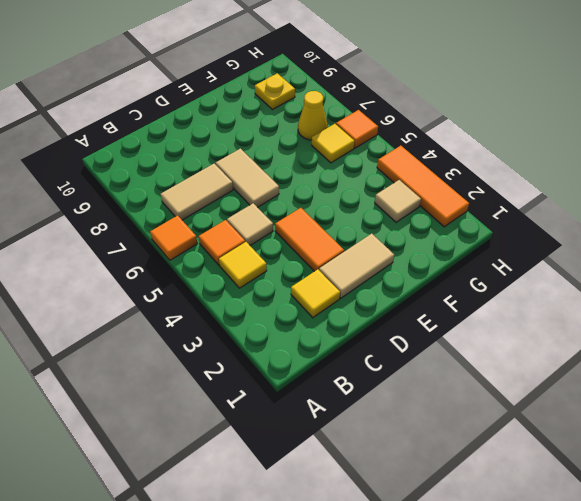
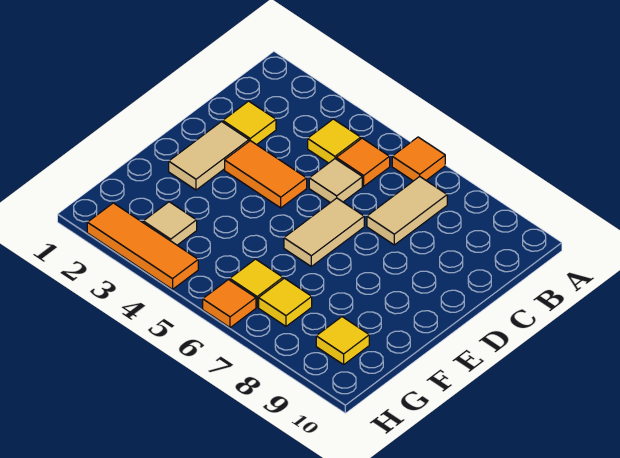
tan 1x2 tile [216,149,279,207] -> tan 1x2 tile turned to [284,198,364,266]
yellow 1x1 cone [298,91,328,140] -> yellow 1x1 tile [259,278,312,326]
yellow 1x1 plate [255,73,295,110] -> yellow 1x1 tile [316,317,369,365]

